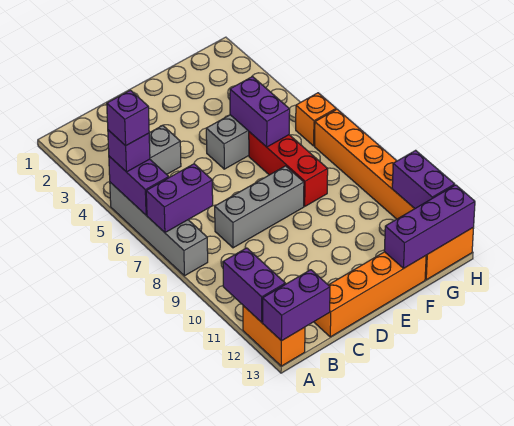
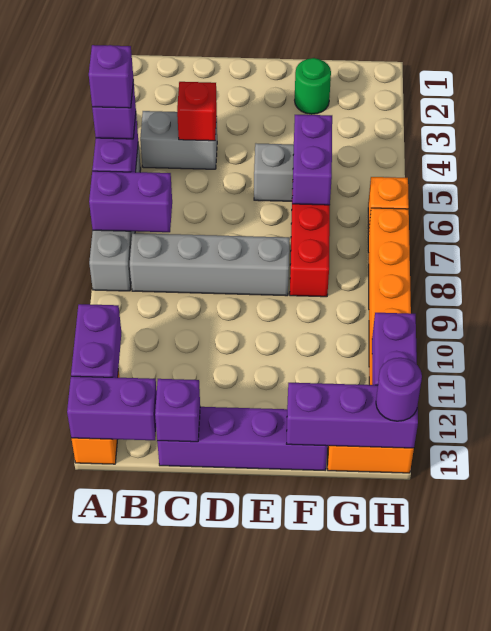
none -> red 1x1 brick [177,82,217,141]
grey 1x3 brick [215,166,304,248] -> grey 1x4 brick [130,233,290,296]
orange 1x4 brick [314,252,426,337] -> purple 1x4 brick [157,407,327,470]
none -> purple 1x1 brick [155,379,200,442]
none -> green 1x1 round brick [295,58,331,114]
none -> purple 1x1 round brick [376,358,422,421]

